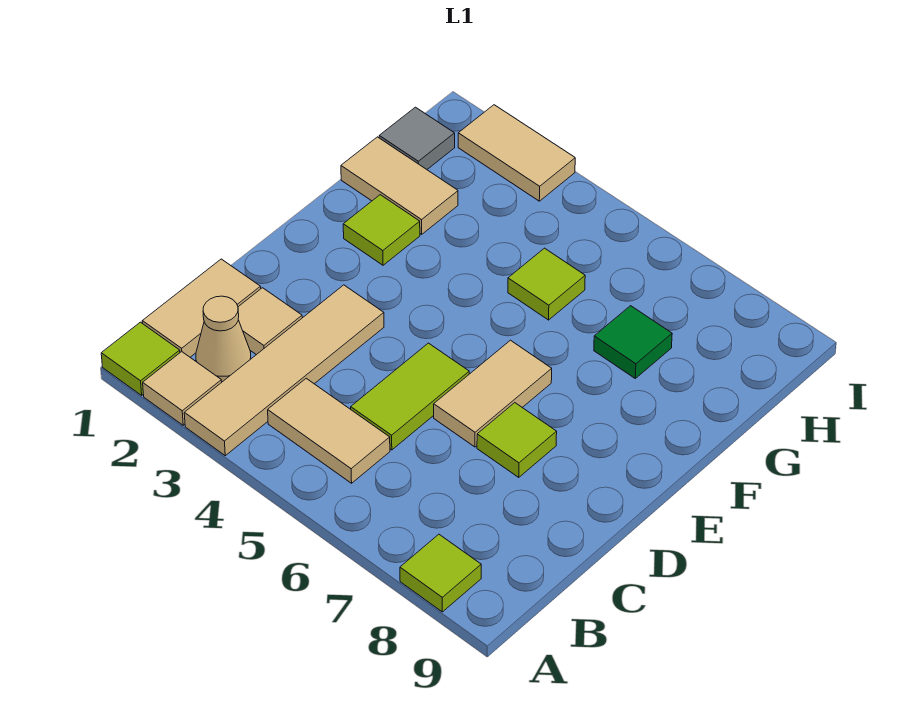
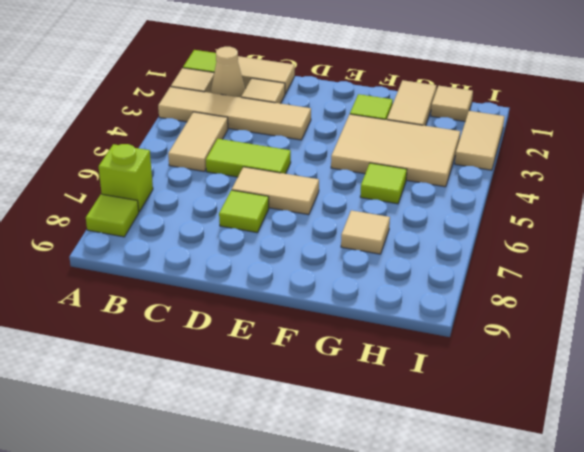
none -> lime 1x1 brick [99,144,153,212]
none -> tan 2x3 tile [331,114,460,187]
green 1x1 tile [594,306,672,378] -> tan 1x1 tile [341,210,390,254]
grey 1x1 tile [379,107,455,169] -> tan 1x1 tile [431,86,473,121]

